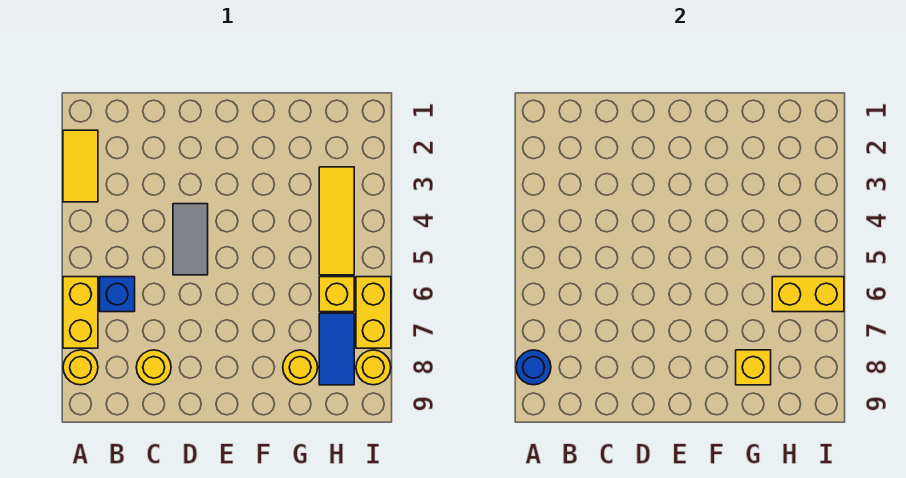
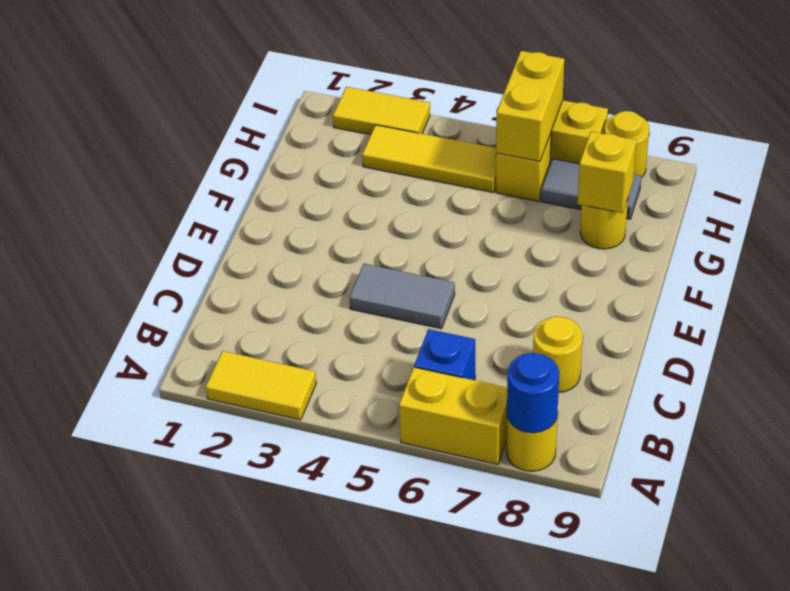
blue 1x2 tile [319,313,354,385] -> grey 1x2 tile [541,159,641,219]
none -> yellow 1x2 tile [333,87,430,135]

